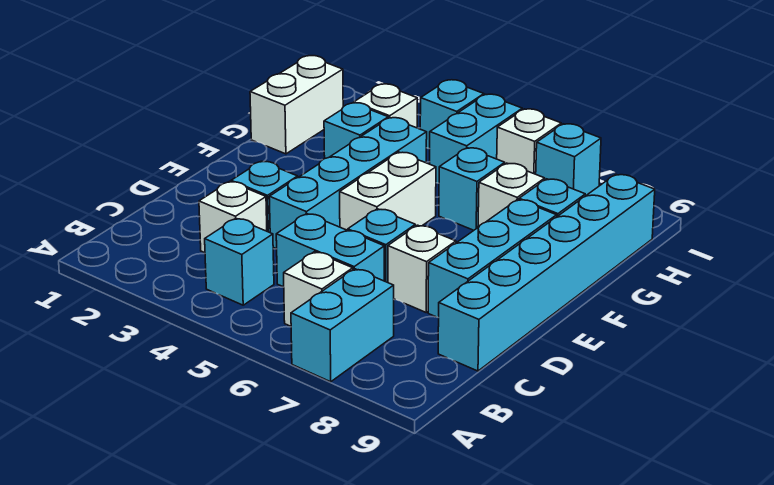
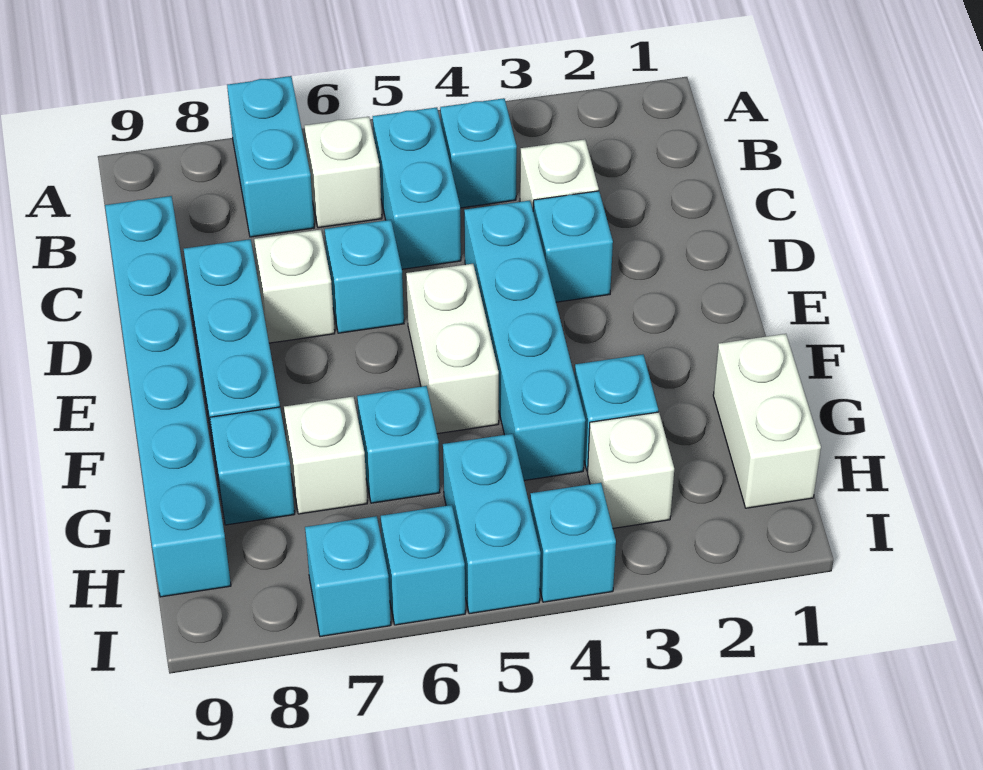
cyan 1x2 brick [276,214,384,287] -> cyan 1x2 brick turned to [373,107,461,269]
white 1x1 brick [497,109,561,174] -> cyan 1x1 brick [381,505,465,625]

